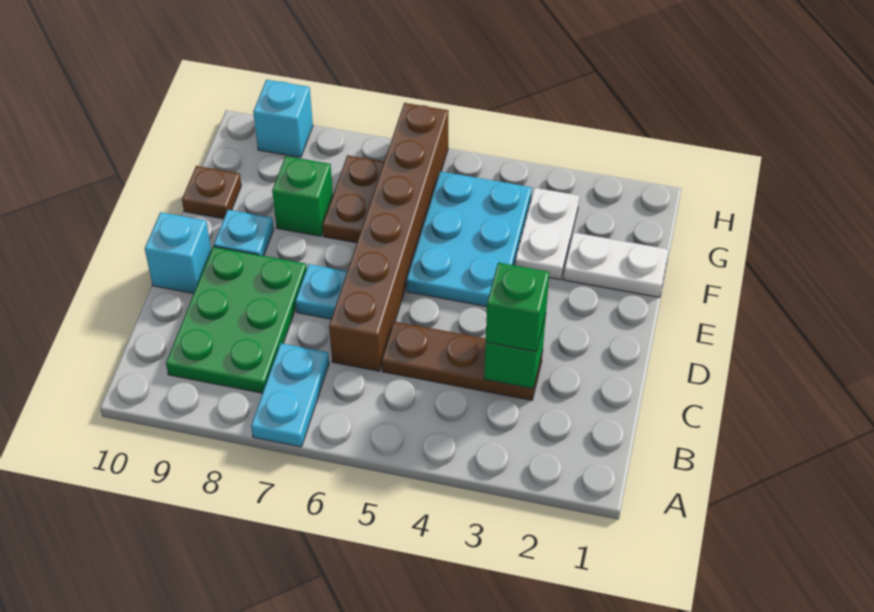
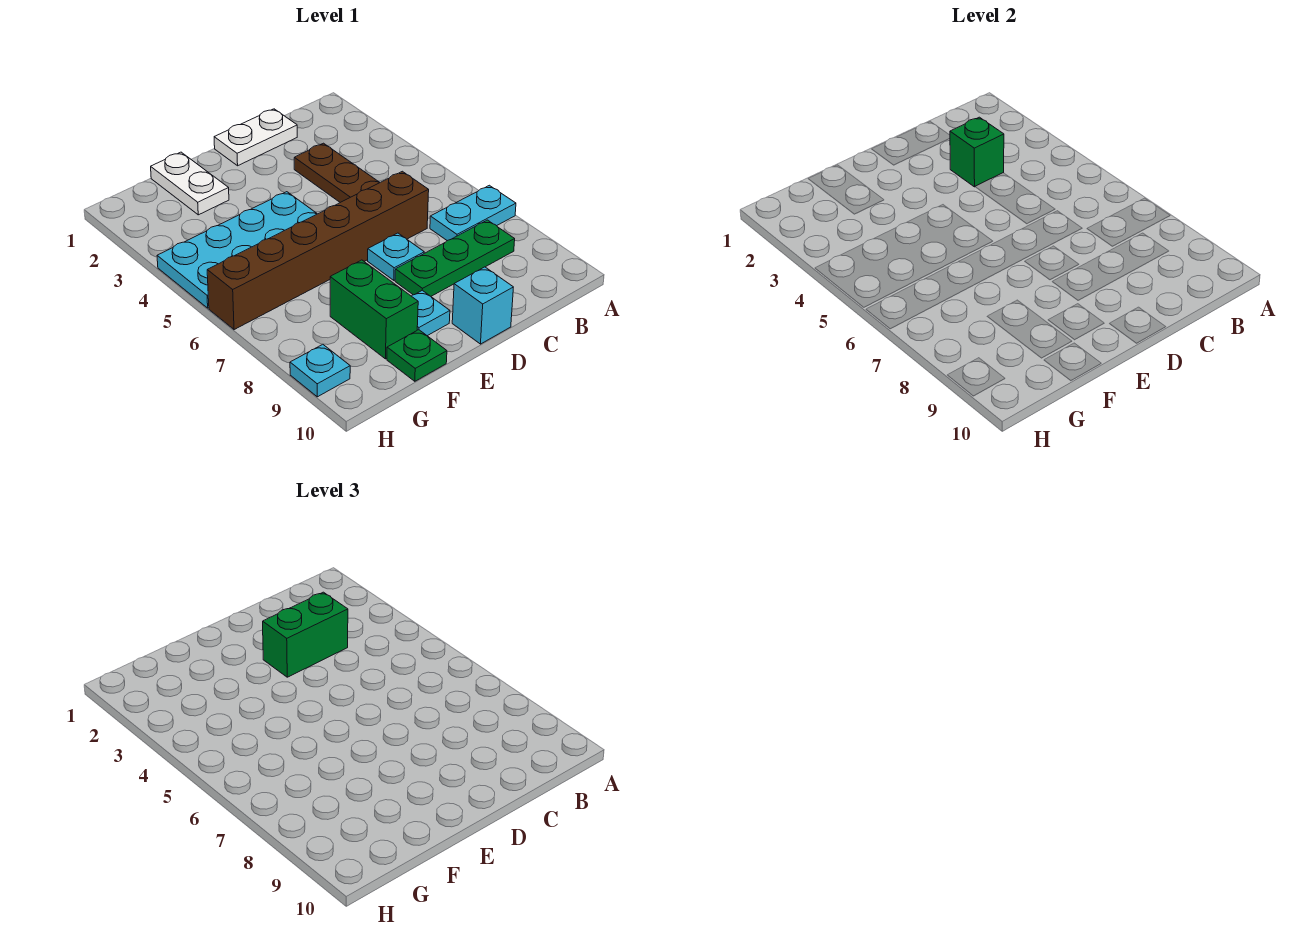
green 2x3 plate [166,247,307,393] -> green 1x3 plate [395,220,515,296]
green 1x1 brick [486,263,549,352] -> green 1x2 brick [263,592,348,677]
cyan 2x3 plate [406,171,532,307] -> cyan 2x4 plate [157,192,317,308]
white 1x2 plate [515,188,579,280] -> white 1x2 plate moved to [214,109,297,166]
brown 1x2 plate [323,155,384,243] -> none
green 1x1 brick [272,156,333,236] -> green 1x2 brick [330,260,418,359]
brown 1x1 plate [182,166,241,219] -> green 1x1 plate [387,330,447,381]
cyan 1x1 brick [253,80,313,158] -> cyan 1x1 plate [290,344,350,397]

